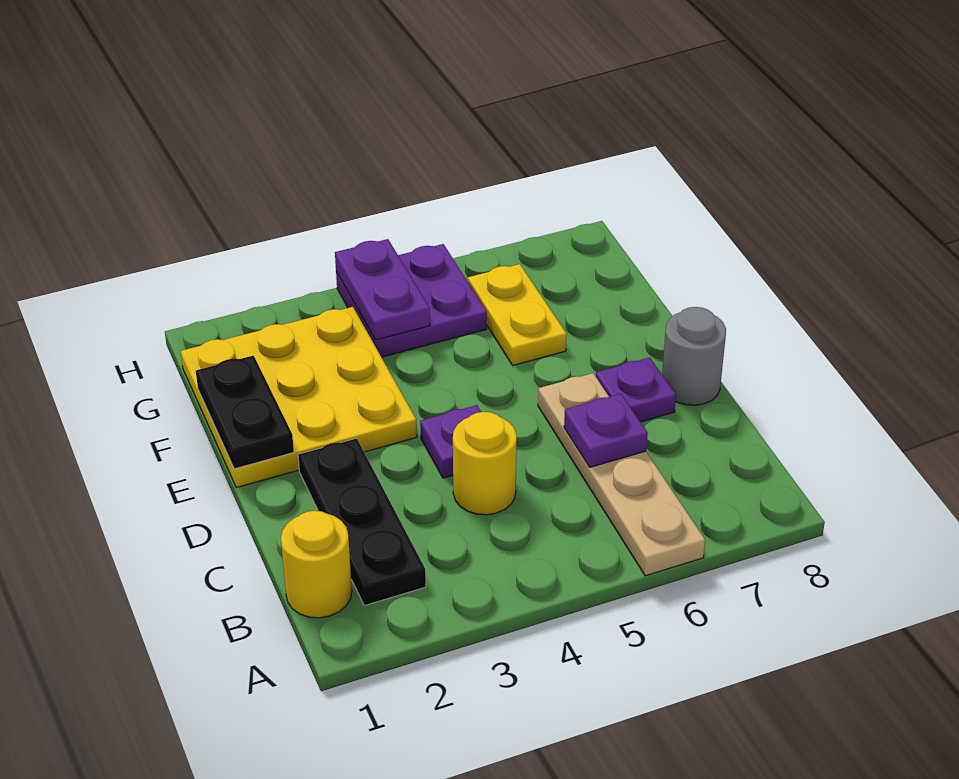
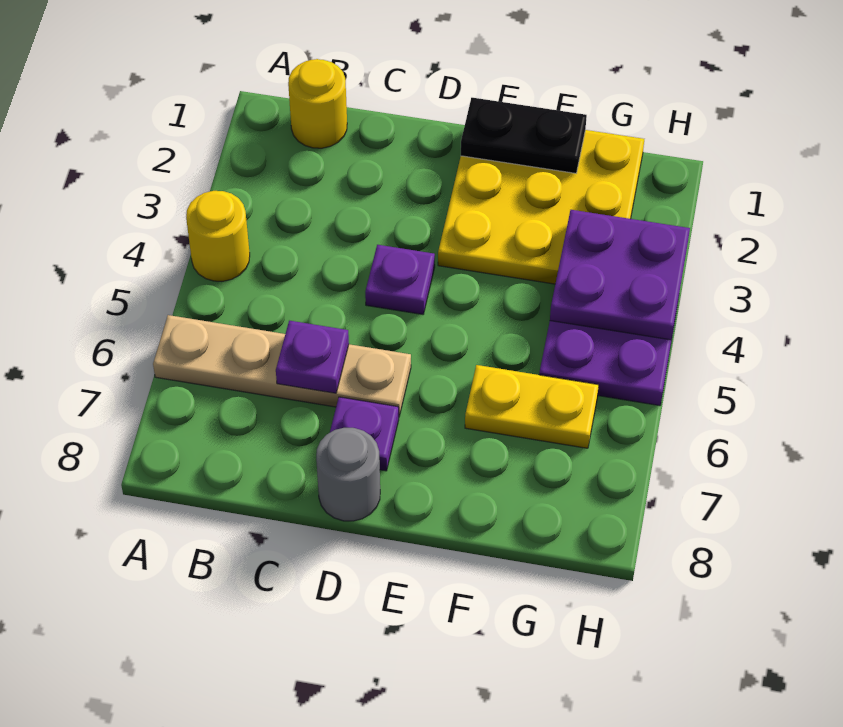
black 1x3 plate [298,438,426,606] -> none
yellow 1x1 round brick [453,412,517,515] -> yellow 1x1 round brick moved to [186,191,250,281]
purple 1x2 plate [335,239,430,340] -> purple 2x2 plate [550,210,690,340]

